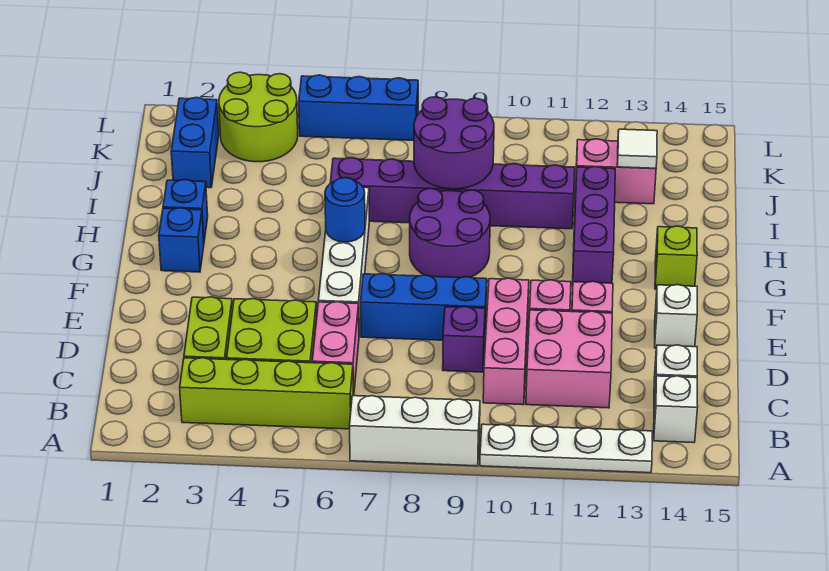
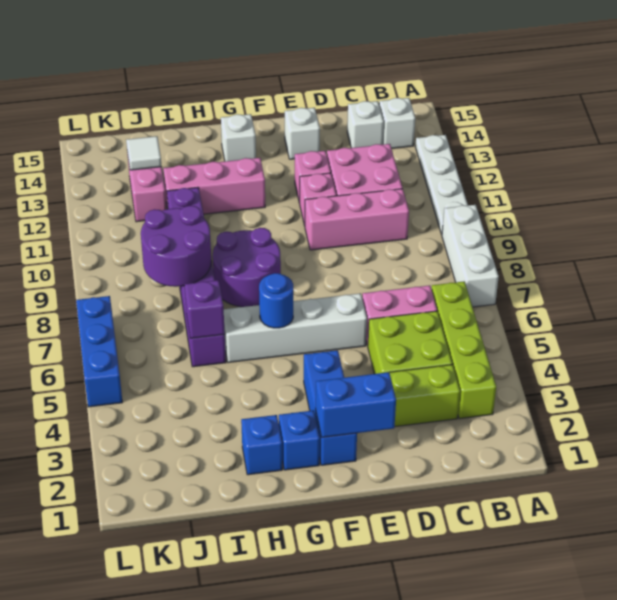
purple 1x1 brick [443,307,485,372] -> purple 1x1 brick moved to [185,280,225,338]
blue 1x3 brick [361,274,487,340] -> blue 1x3 brick moved to [304,350,357,465]
purple 1x3 brick [572,167,615,286] -> pink 1x3 brick [163,158,265,214]
lime 1x1 brick [655,226,697,289] -> white 1x1 brick [221,114,256,161]
blue 1x2 brick [171,97,219,188] -> blue 1x2 brick moved to [316,372,396,437]
lime 2x2 round brick [219,72,298,162] -> none

